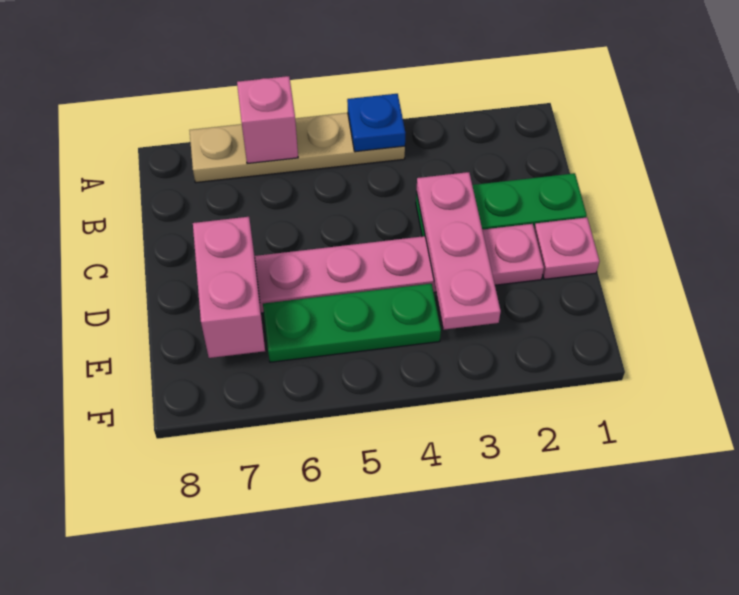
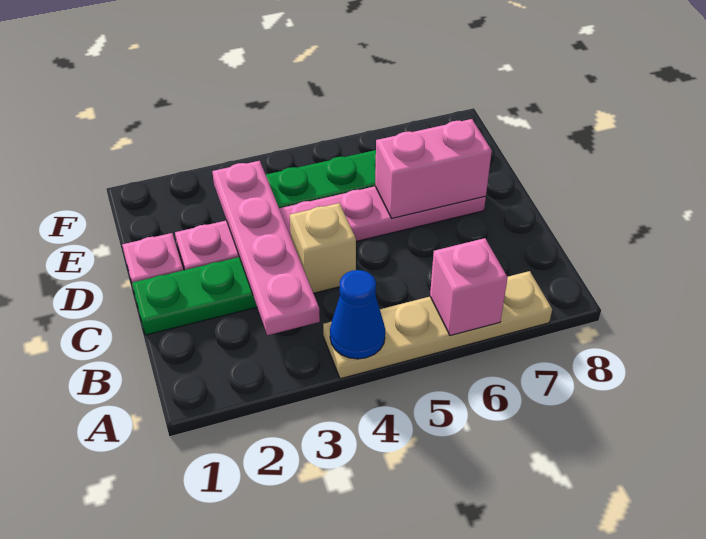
blue 1x1 plate [347,94,406,152] -> blue 1x1 cone [330,270,385,359]
pink 1x3 plate [416,172,501,330] -> pink 1x4 plate [212,161,320,335]
none -> tan 1x1 brick [290,203,356,293]
pink 1x2 brick [193,217,265,358] -> pink 1x2 brick turned to [375,119,492,218]

